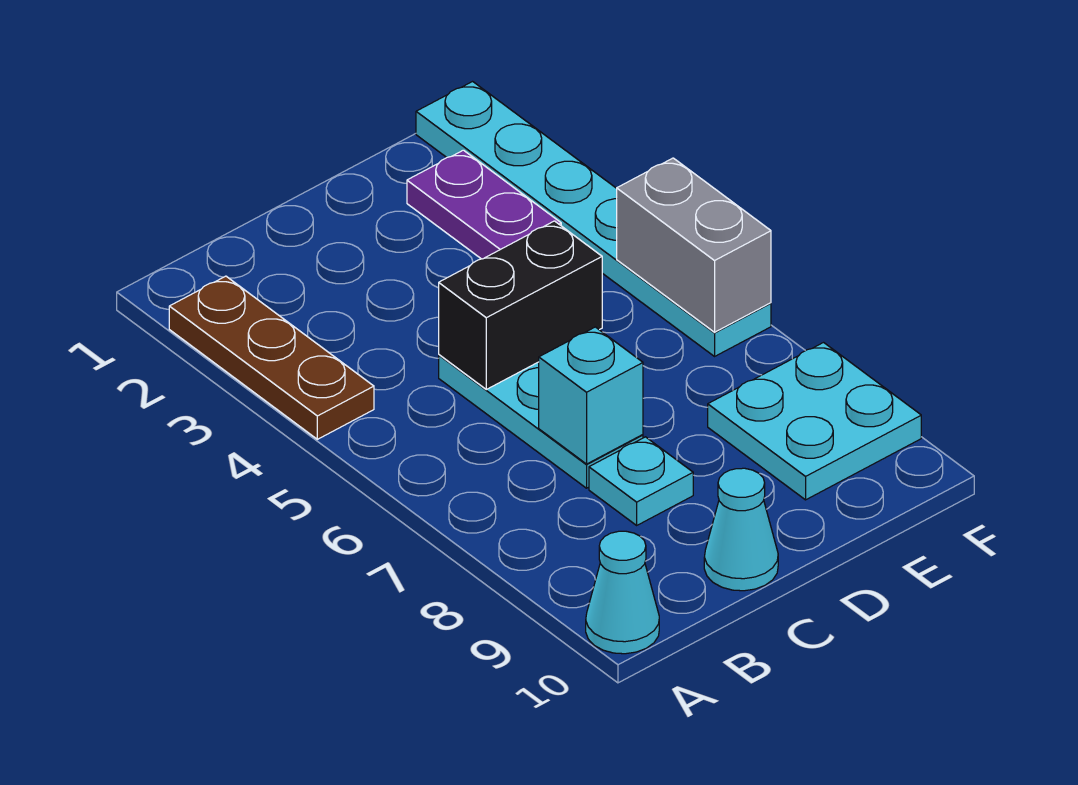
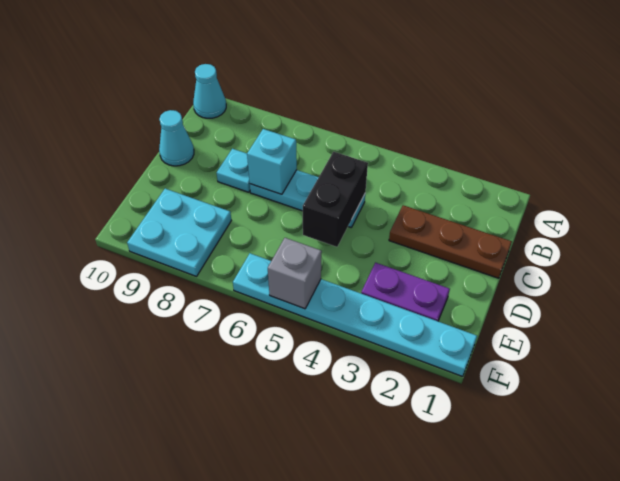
brown 1x3 plate [169,276,374,439] -> brown 1x3 plate moved to [389,205,512,278]
grey 1x2 brick [617,158,771,332] -> grey 1x1 brick [268,238,322,309]

